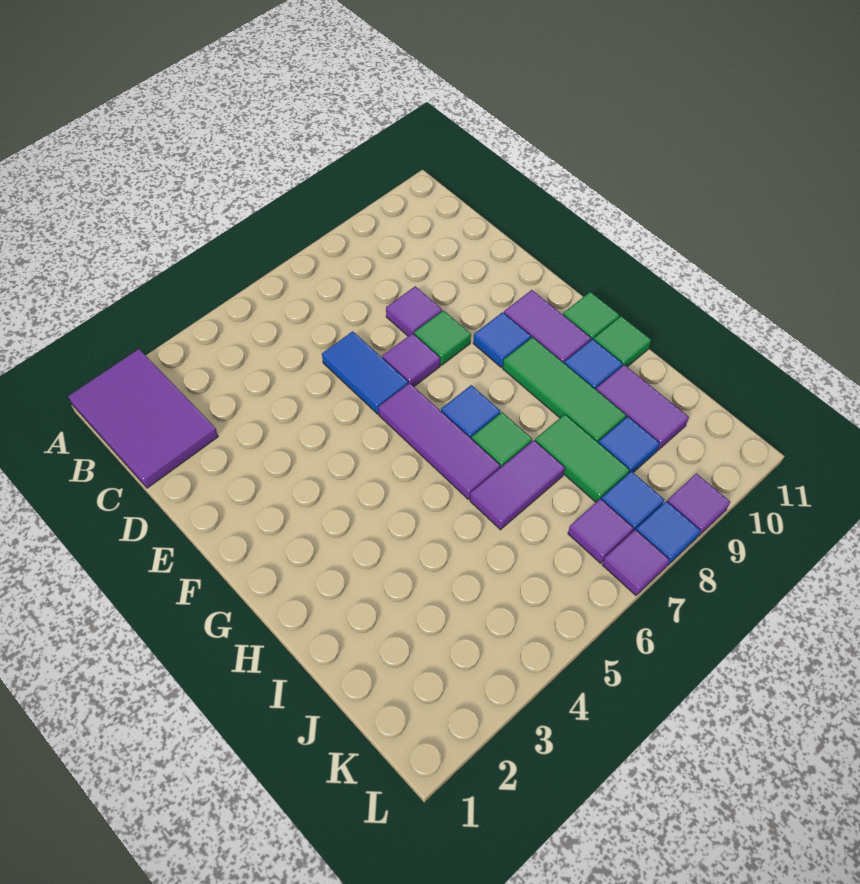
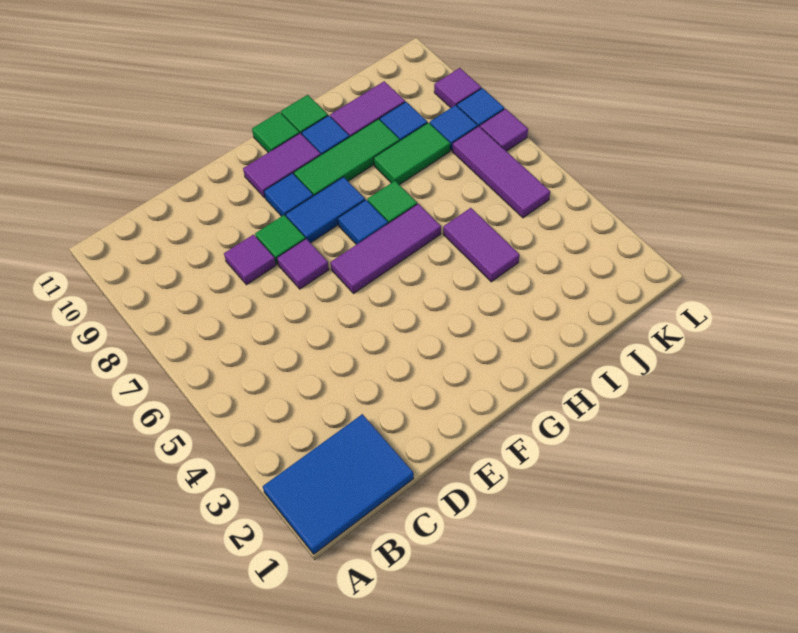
purple 2x3 tile [68,349,218,488] -> blue 2x3 tile [263,414,414,554]
blue 1x2 tile [322,331,408,414] -> blue 1x2 tile moved to [286,177,365,243]
purple 1x2 tile [470,440,565,530] -> purple 1x2 tile moved to [443,208,519,282]
purple 1x1 tile [568,499,633,563] -> purple 1x3 tile [452,126,550,218]

